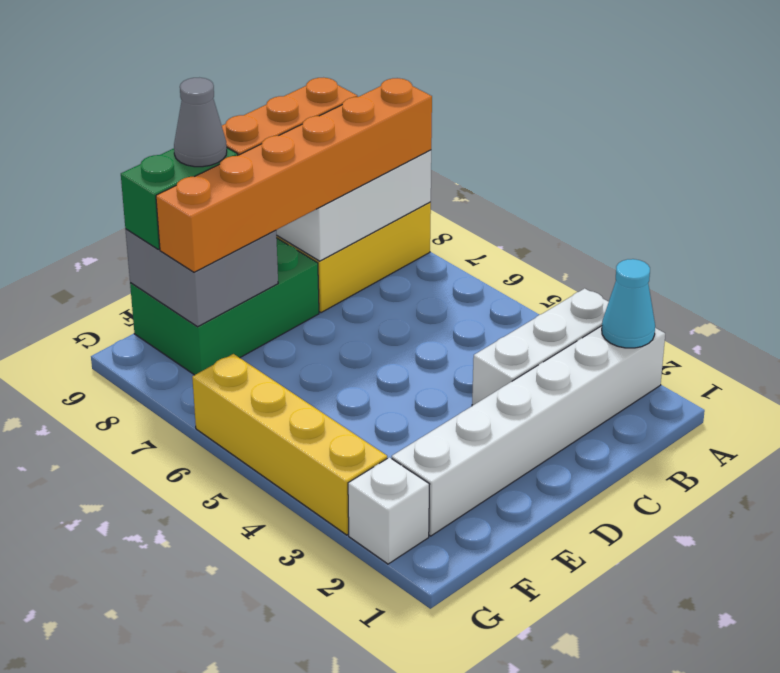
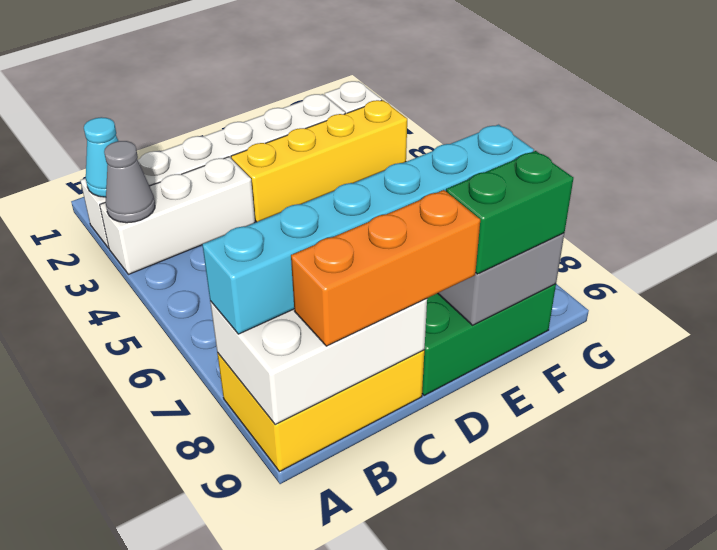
orange 1x6 brick [156,78,432,272] -> cyan 1x6 brick [202,125,534,334]
grey 1x1 cone [174,78,227,167] -> grey 1x1 cone moved to [104,141,155,223]
yellow 1x4 brick [192,354,387,535] -> yellow 1x4 brick turned to [231,100,407,222]

